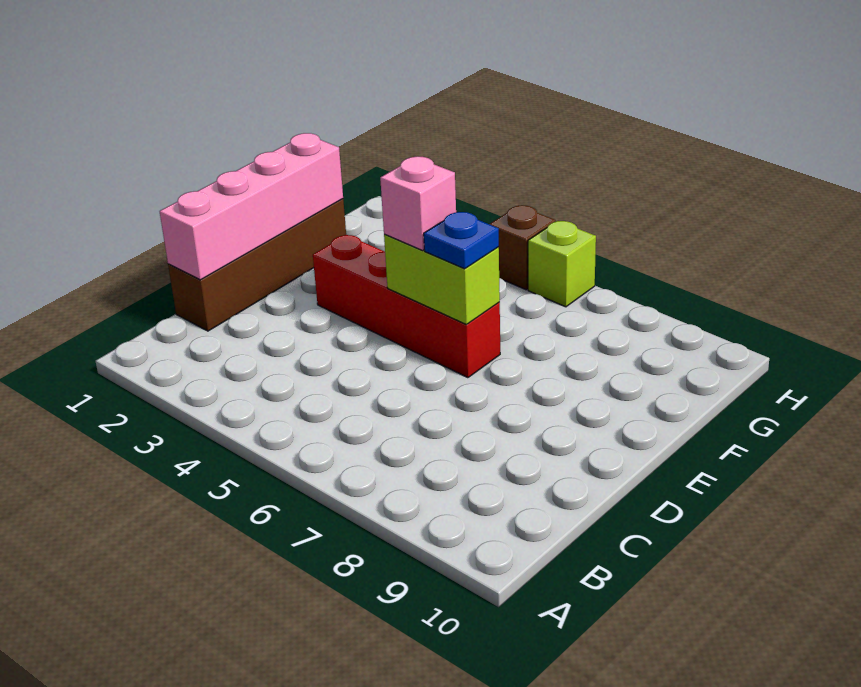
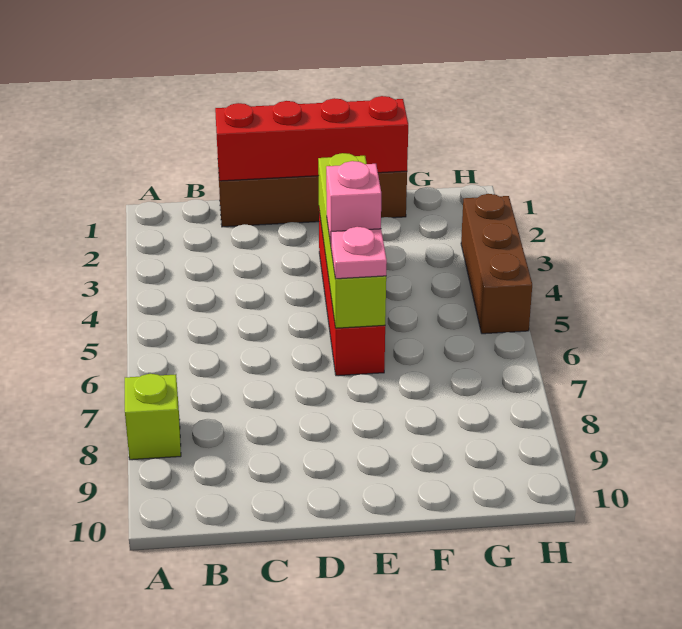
pink 1x4 brick [160,133,343,280] -> red 1x4 brick [215,96,408,181]
lime 1x2 brick [384,234,500,324] -> lime 1x4 brick [318,153,386,328]
blue 1x1 plate [424,212,499,269] -> pink 1x1 plate [331,227,387,279]
brown 1x1 brick [490,205,556,290] -> brown 1x3 brick [461,194,532,334]
lime 1x1 brick [528,221,596,307] -> lime 1x1 brick moved to [125,374,181,460]

